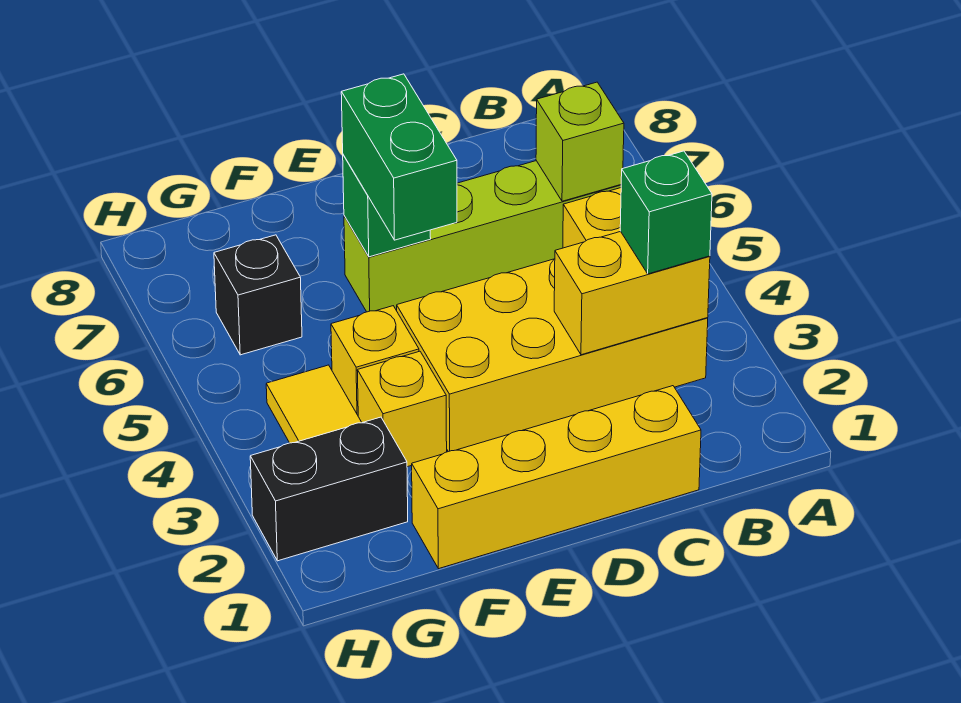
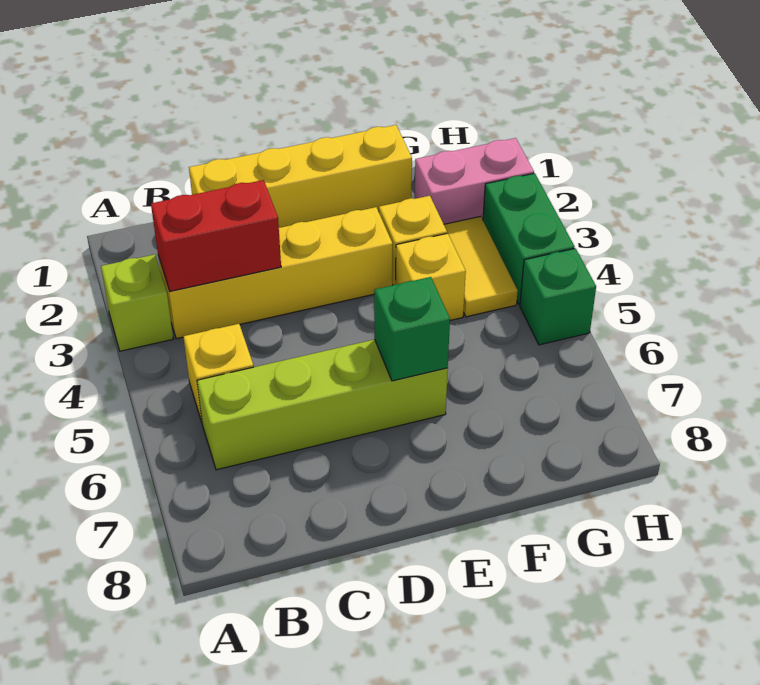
yellow 2x4 brick [397,259,708,452] -> yellow 1x4 brick [158,207,393,339]
yellow 1x2 brick [554,231,710,355] -> red 1x2 brick [151,180,281,291]
green 1x1 brick [620,151,712,274] -> green 1x1 brick moved to [520,248,596,345]
lime 1x1 brick [536,82,624,201] -> lime 1x1 brick moved to [101,254,173,351]
green 1x2 brick [341,74,457,240] -> green 1x2 brick moved to [483,173,575,305]
black 1x2 brick [250,417,408,561] -> pink 1x2 brick [414,138,534,224]
black 1x1 brick [214,235,302,355] -> none

